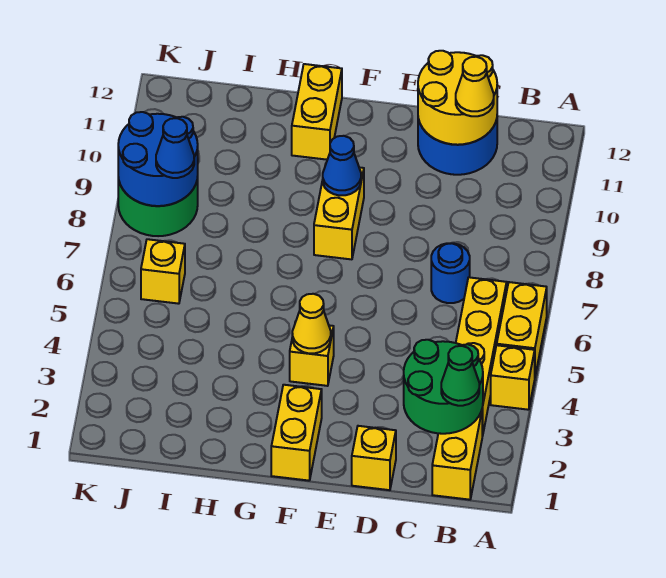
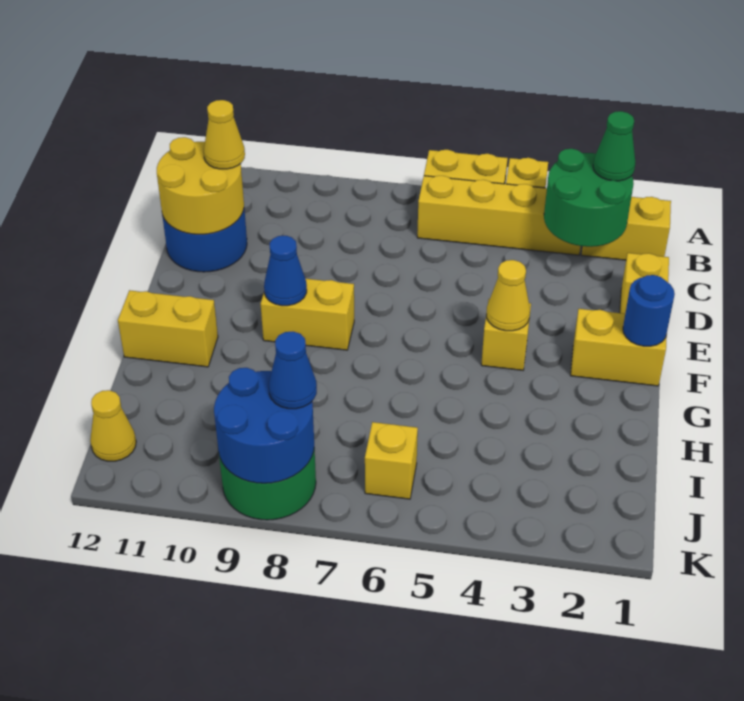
blue 1x1 round brick [431,243,470,303] -> blue 1x1 round brick moved to [623,275,675,346]
none -> yellow 1x1 cone [90,390,136,461]

